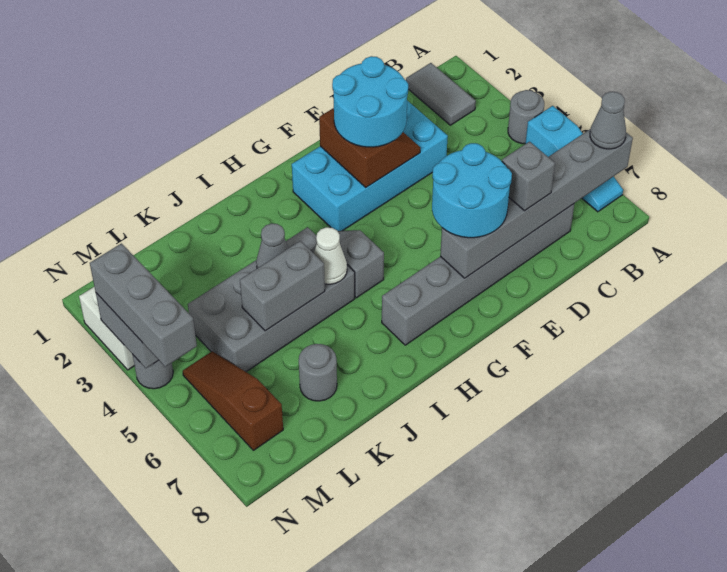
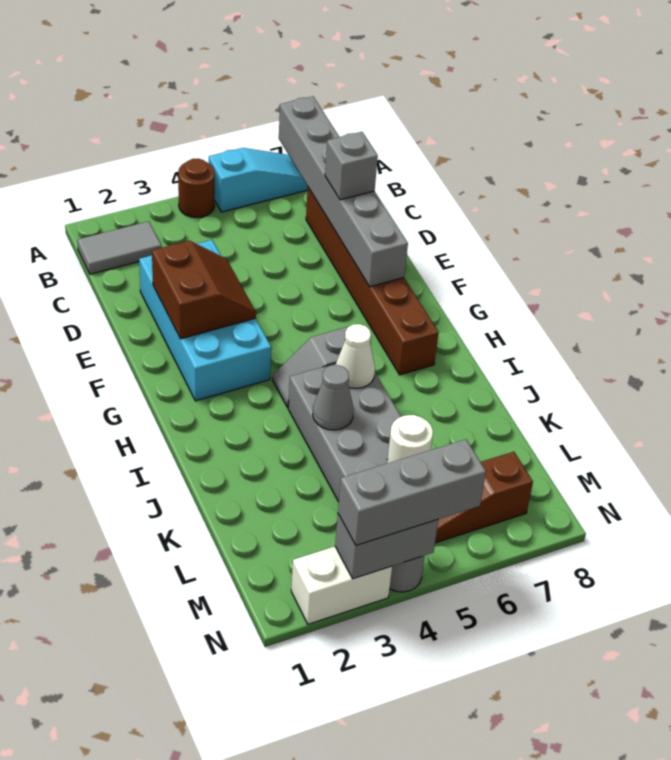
grey 1x1 round brick [508,90,544,144] -> brown 1x1 round brick [178,159,215,218]
grey 1x1 cone [590,92,626,149] -> none
grey 1x6 brick [382,204,574,345] -> brown 1x6 brick [306,188,439,375]
brown 2x2 slope [319,108,421,187] -> brown 2x2 slope turned to [152,241,256,339]
cyan 2x2 round brick [332,56,408,147] -> none
cyan 2x2 round brick [432,143,512,238] -> none
grey 1x2 brick [240,241,325,331] -> none
grey 1x1 round brick [299,344,337,401] -> none
none -> white 1x1 round brick [387,415,433,463]

